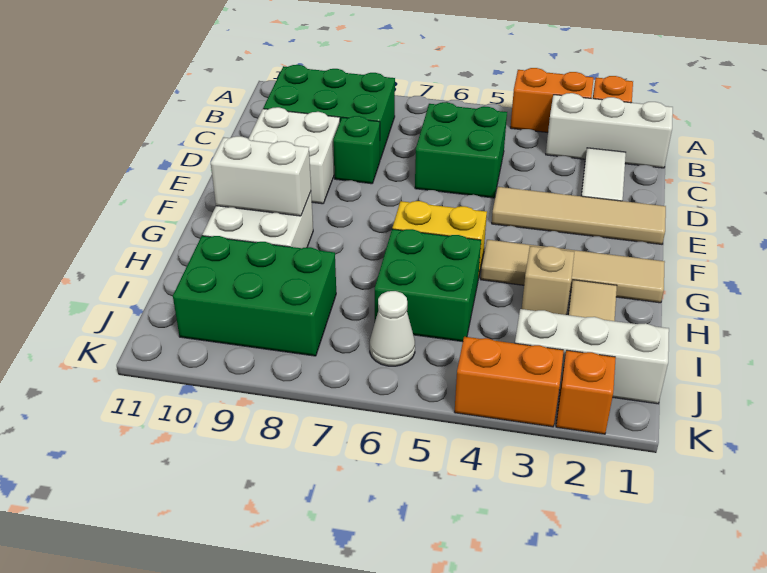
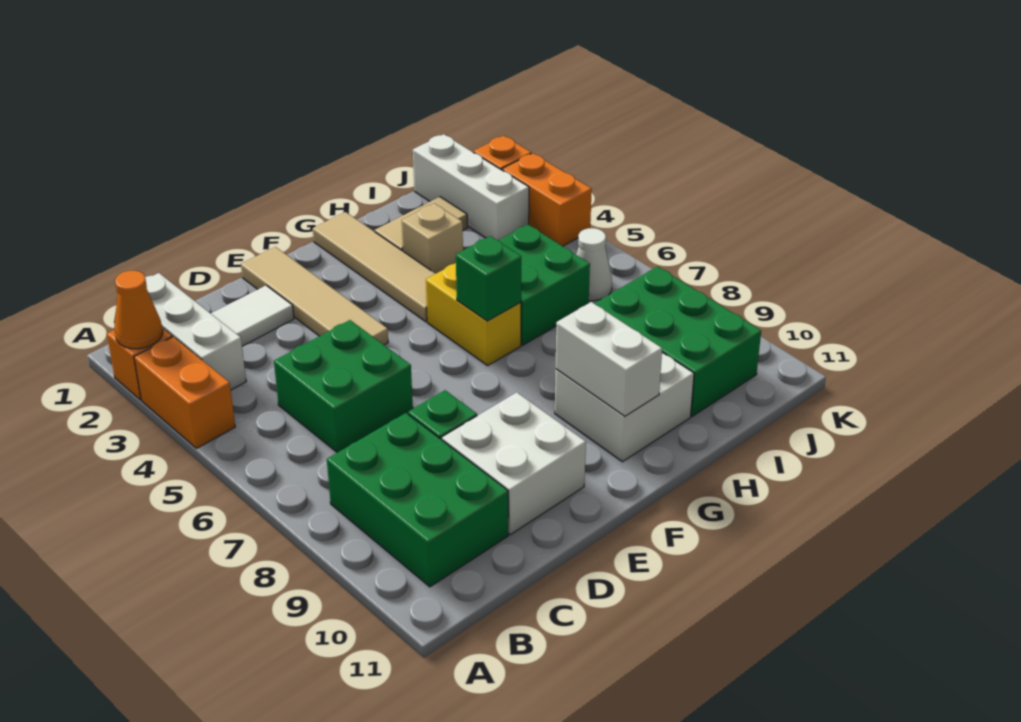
none -> orange 1x1 cone [114,270,163,349]
none -> green 1x1 brick [456,236,521,321]

